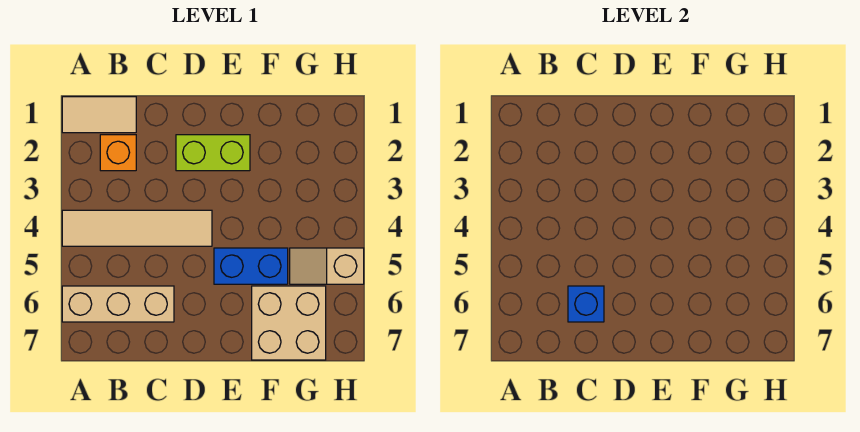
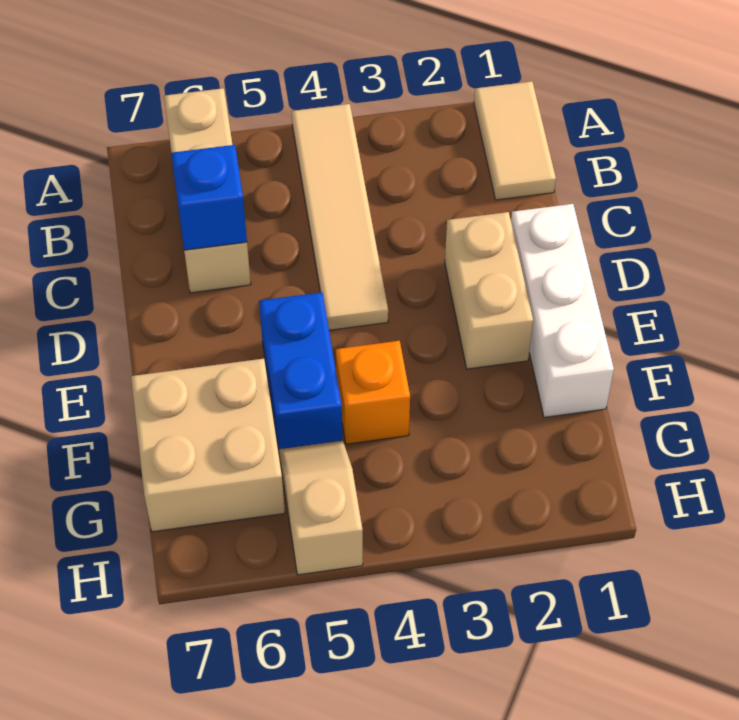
orange 1x1 brick [100,135,136,171] -> orange 1x1 brick moved to [336,341,410,444]
none -> white 1x3 brick [511,204,614,417]
lime 1x2 brick [176,135,250,171] -> tan 1x2 brick [445,212,533,369]

